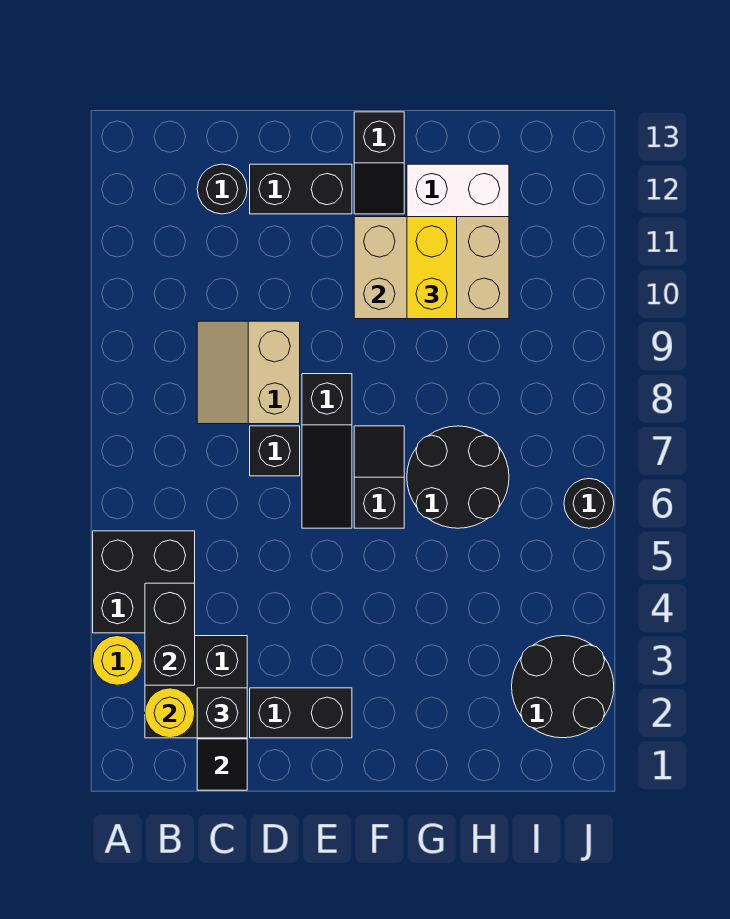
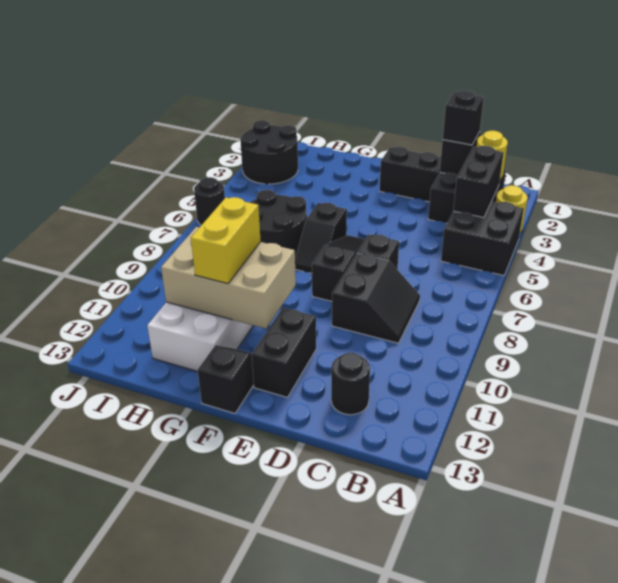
tan 2x2 slope [197,321,300,424] -> black 2x2 slope [332,253,420,343]
black 1x2 brick [250,164,352,214] -> black 1x2 brick turned to [252,308,316,397]

